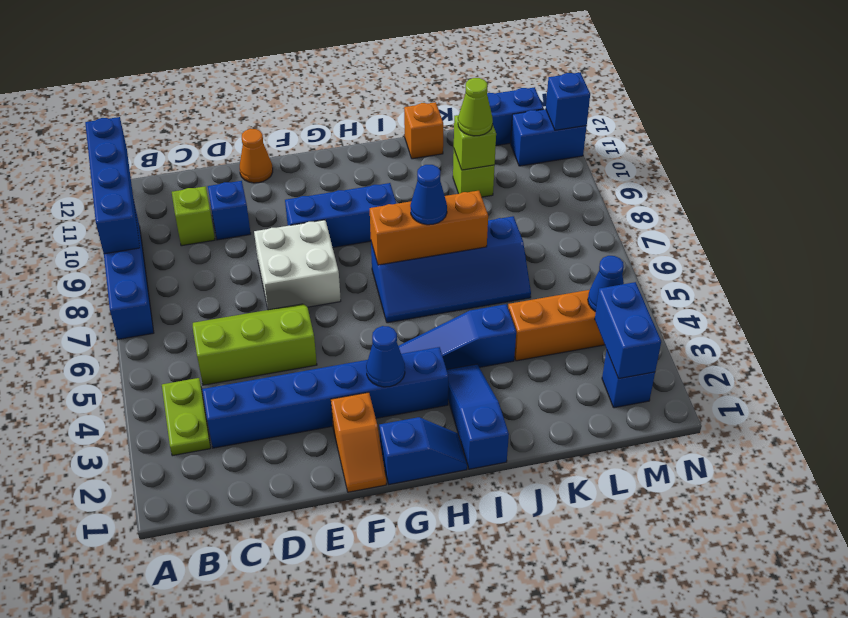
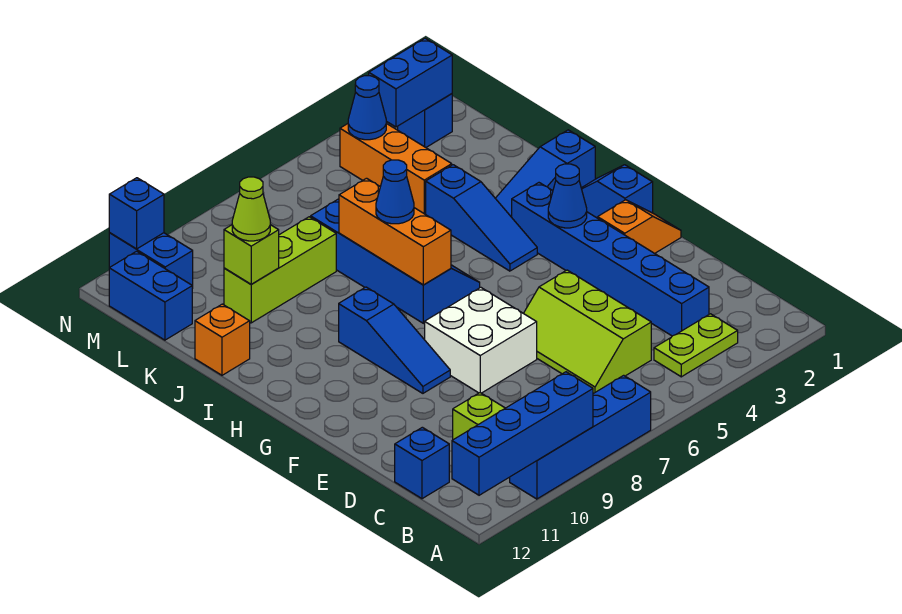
blue 1x1 brick [208,181,251,240] -> blue 1x1 brick moved to [395,427,449,499]
orange 1x1 cone [240,129,273,183] -> none
blue 1x3 brick [285,183,396,247] -> blue 1x3 slope [339,287,450,393]
lime 1x1 brick [453,150,495,197] -> lime 1x3 brick [224,217,336,323]

